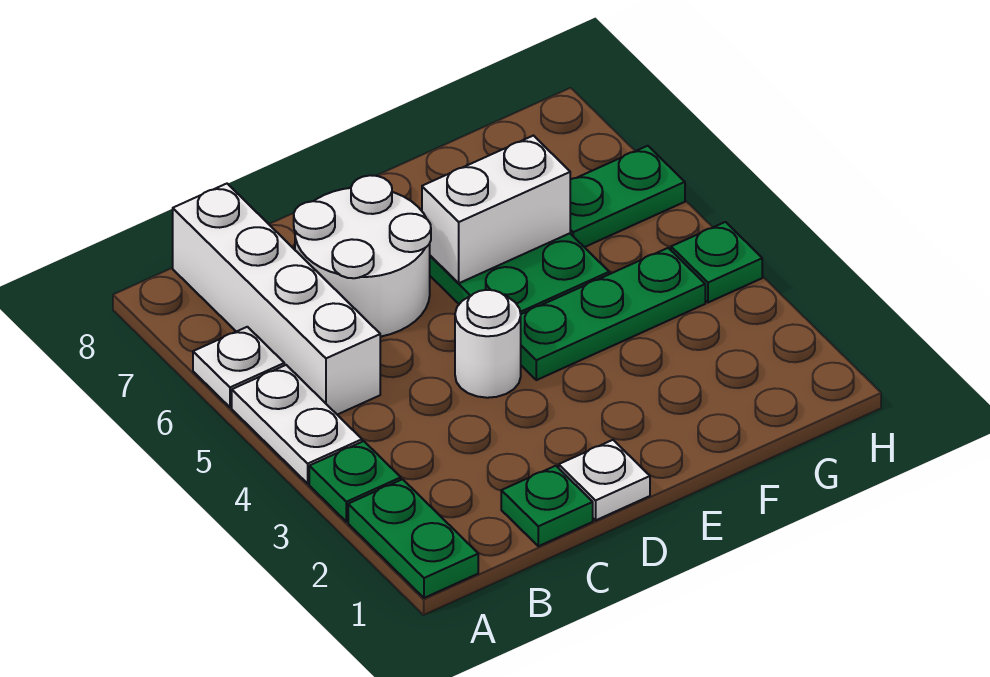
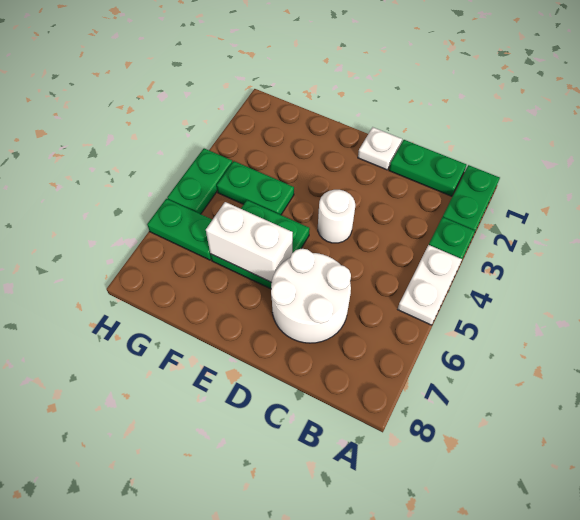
white 1x1 plate [193,327,284,407] -> none
white 1x4 brick [173,184,380,415] -> none
green 1x1 plate [501,466,593,546] -> green 1x2 plate [389,140,466,196]
green 1x3 plate [521,248,705,380] -> green 1x2 plate [217,161,294,215]
green 1x1 plate [671,222,762,303] -> green 1x2 plate [167,148,232,214]

